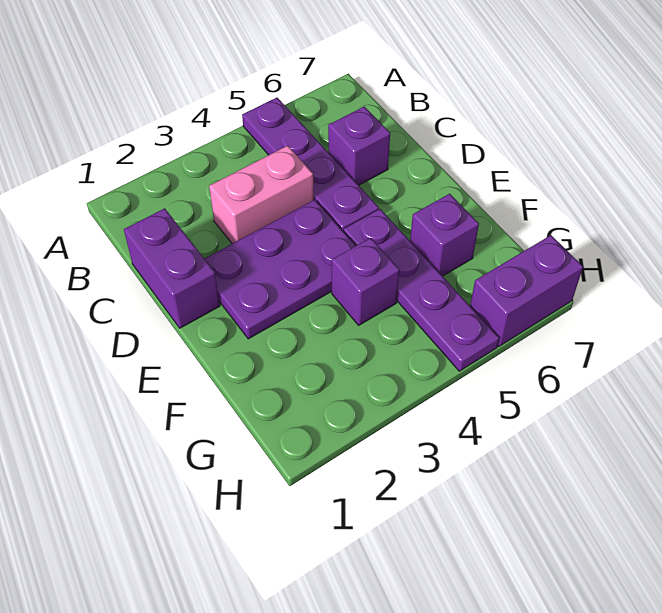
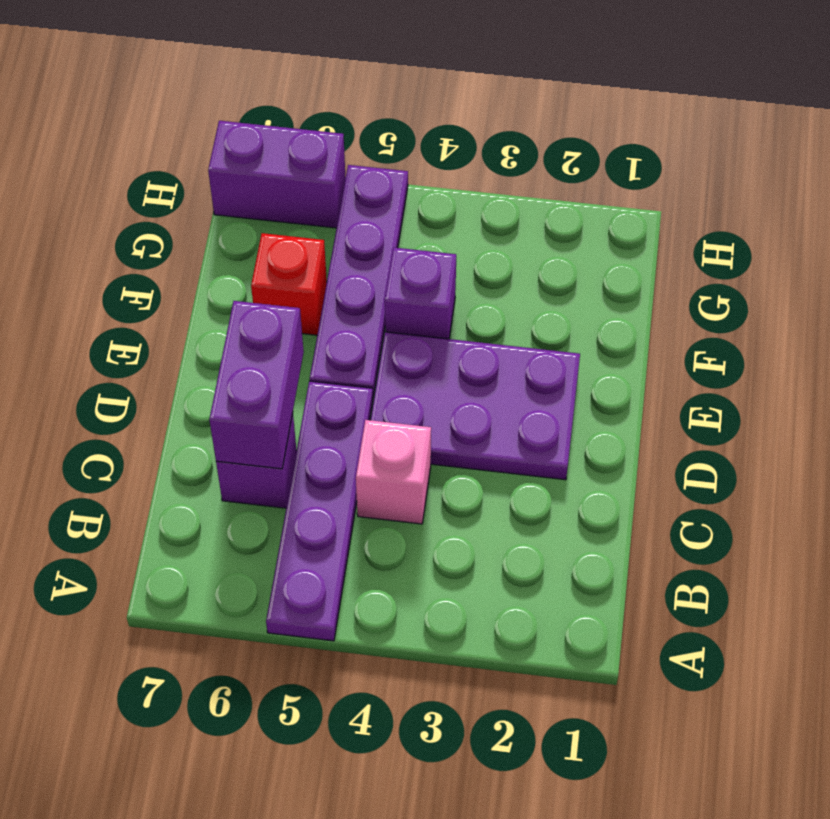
purple 1x2 brick [124,208,220,328] -> purple 1x2 brick moved to [209,301,304,469]
pink 1x2 brick [209,146,314,244] -> pink 1x1 brick [356,420,431,524]
purple 1x1 brick [410,194,479,276] -> red 1x1 brick [251,233,327,335]

